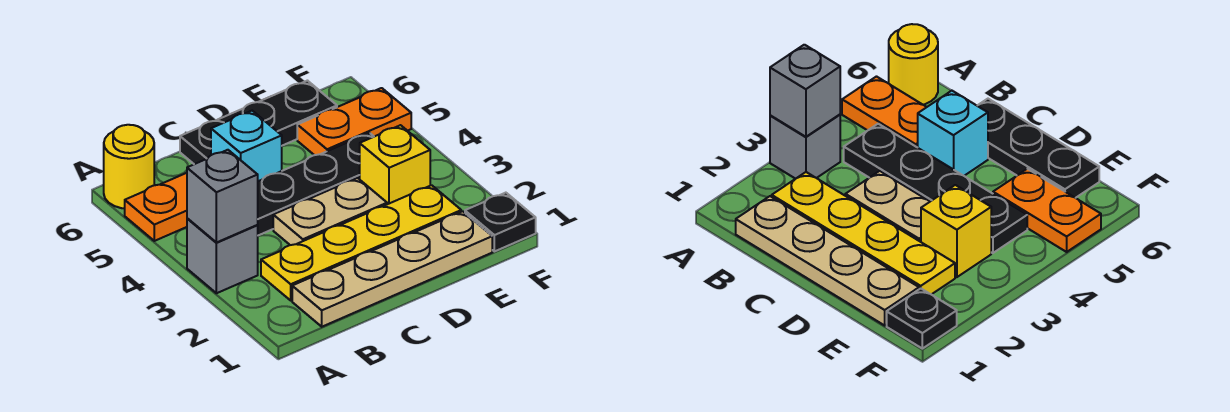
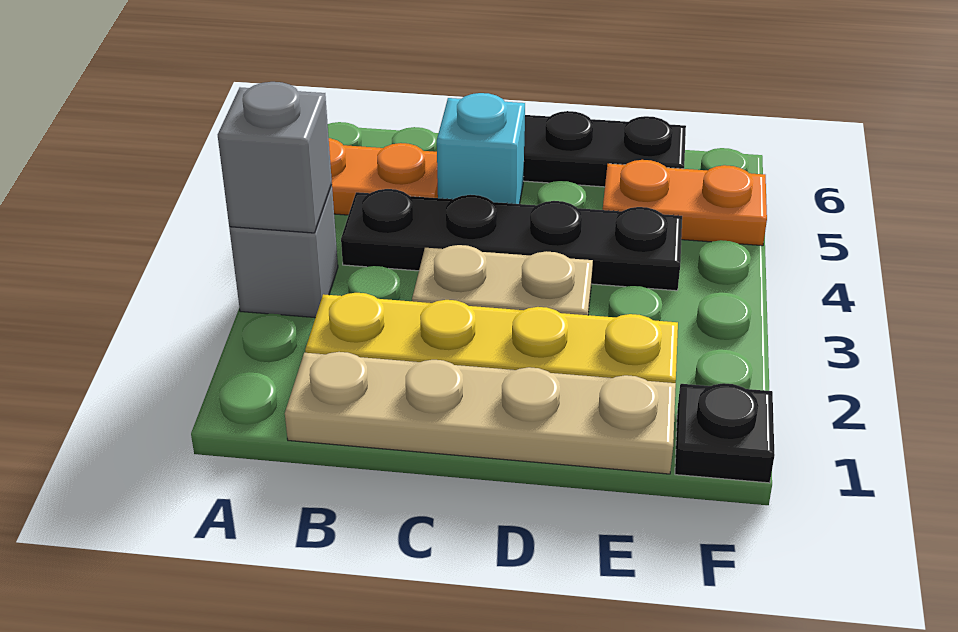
yellow 1x1 round brick [104,125,154,208] -> none
yellow 1x1 brick [360,125,430,204] -> none

